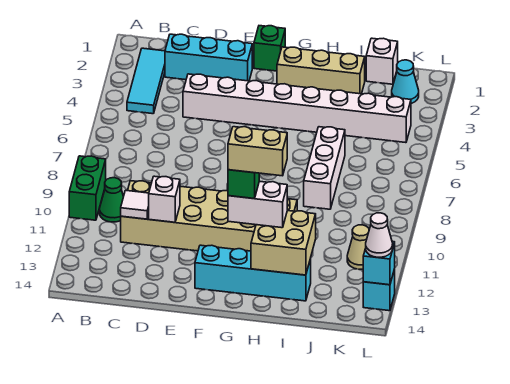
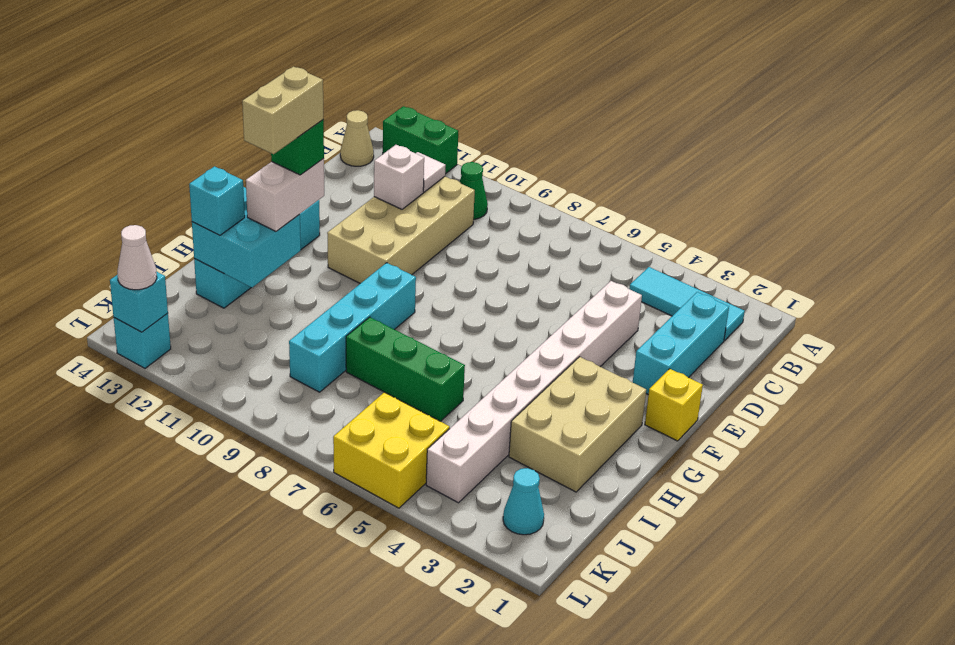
green 1x2 brick [69,156,106,220] -> green 1x2 brick moved to [383,106,458,174]
tan 2x6 brick [121,181,297,251] -> tan 2x4 brick [327,177,475,284]
green 1x1 brick [254,26,285,71] -> yellow 1x1 brick [645,369,703,441]
tan 1x3 brick [277,47,365,94] -> tan 2x3 brick [509,357,646,492]
none -> cyan 1x4 brick [289,263,416,392]
tan 2x2 brick [251,211,316,275] -> cyan 2x2 brick [192,187,301,288]
white 1x3 brick [304,127,345,209] -> green 1x3 brick [346,317,465,421]
none -> cyan 1x1 brick [189,166,245,235]
white 1x1 brick [366,38,398,84] -> none
none -> yellow 2x2 brick [333,392,450,508]
tan 1x1 cone [347,225,369,269] -> tan 1x1 cone moved to [340,110,374,166]

